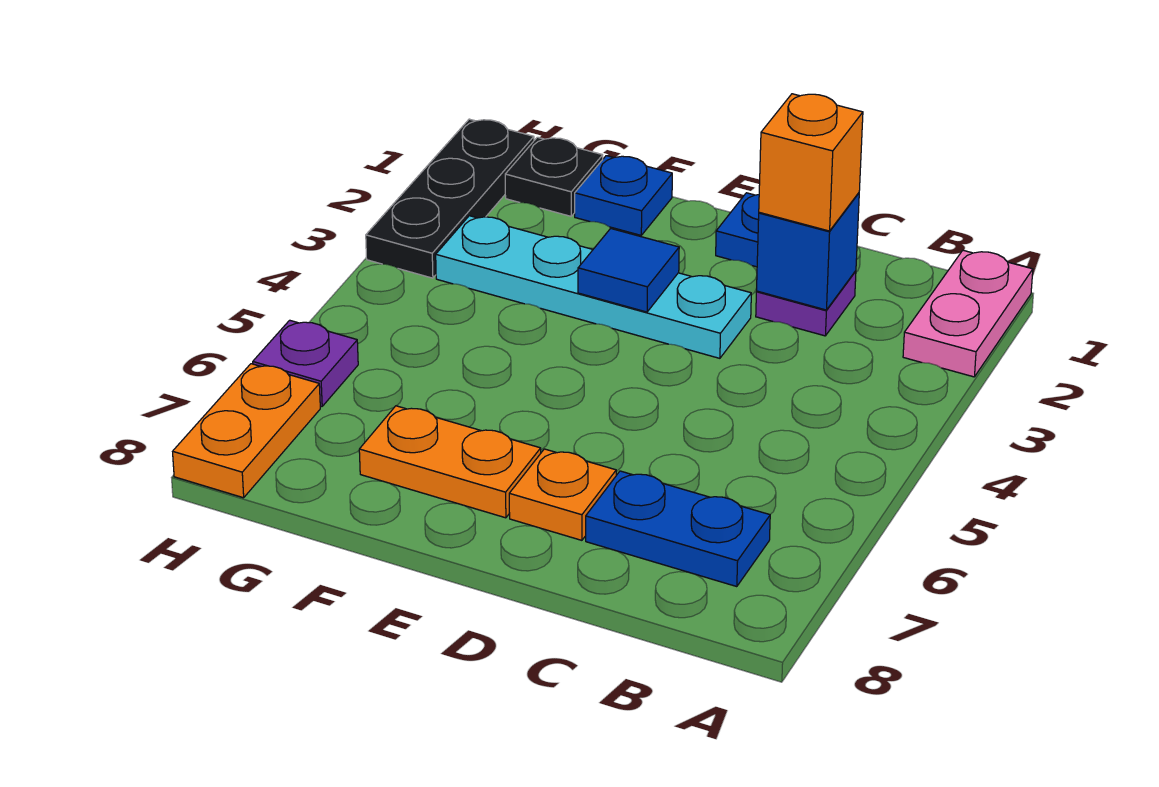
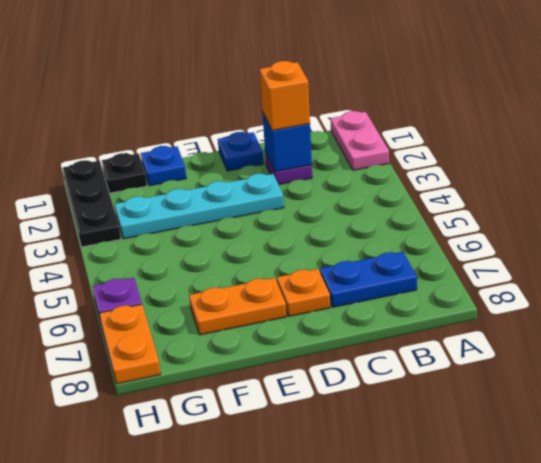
blue 1x1 tile [578,228,679,312] -> none

